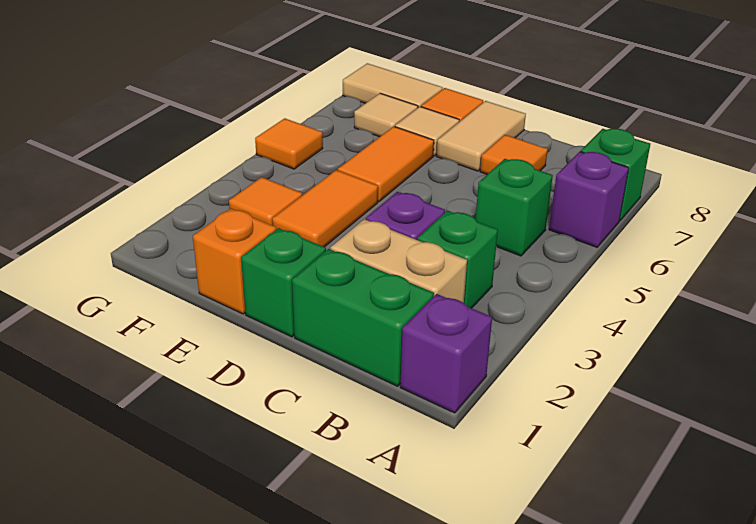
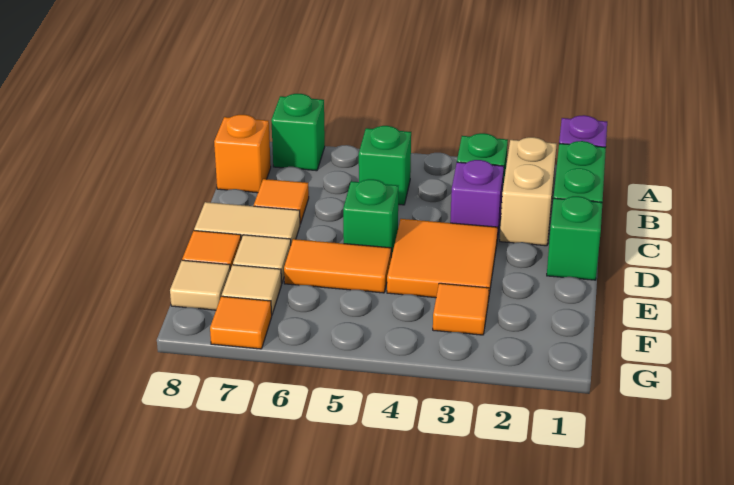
purple 1x1 brick [549,152,629,247] -> none
none -> green 1x1 brick [343,179,398,257]
orange 1x1 brick [193,208,276,314] -> orange 1x1 brick moved to [214,115,271,193]
orange 1x2 tile [272,170,378,247] -> orange 2x2 tile [387,219,498,301]
tan 1x2 tile [343,63,443,108] -> tan 1x1 tile [170,260,230,310]
orange 1x1 tile [255,118,323,169] -> orange 1x1 tile moved to [210,296,272,349]

